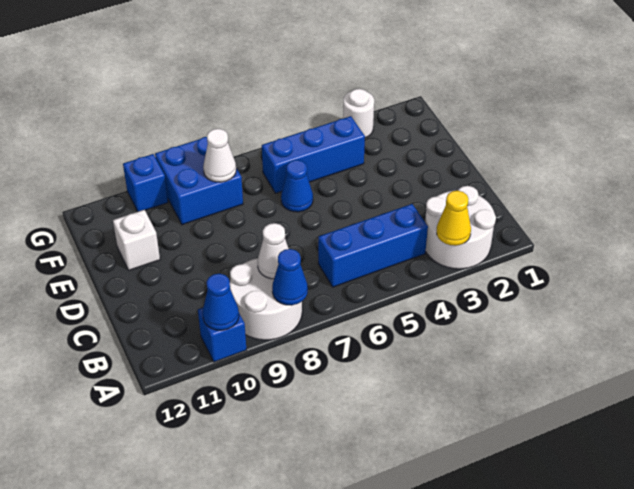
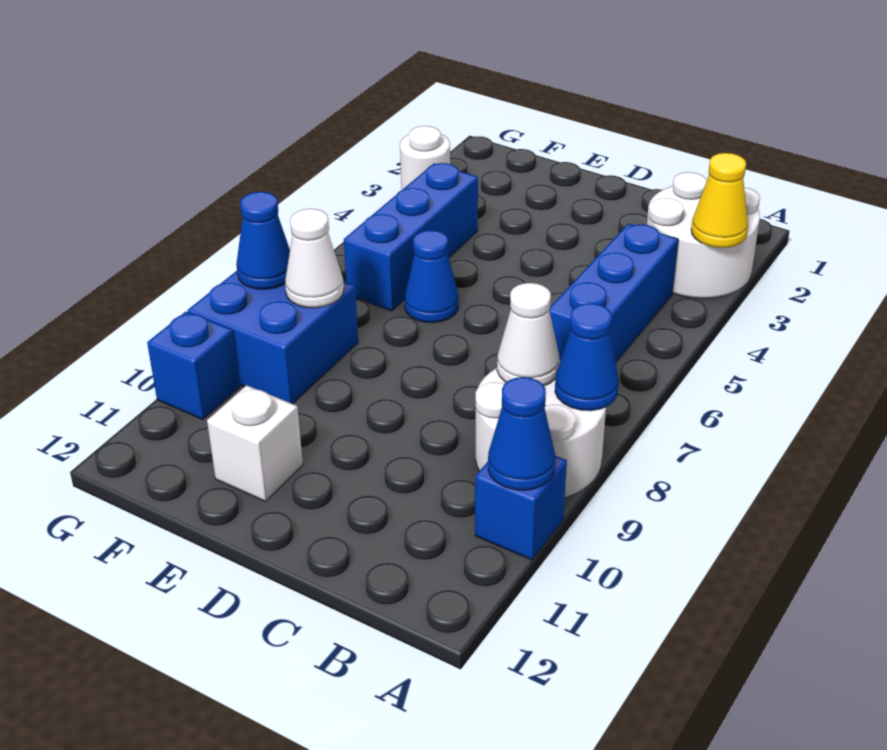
none -> blue 1x1 cone [236,192,290,289]

